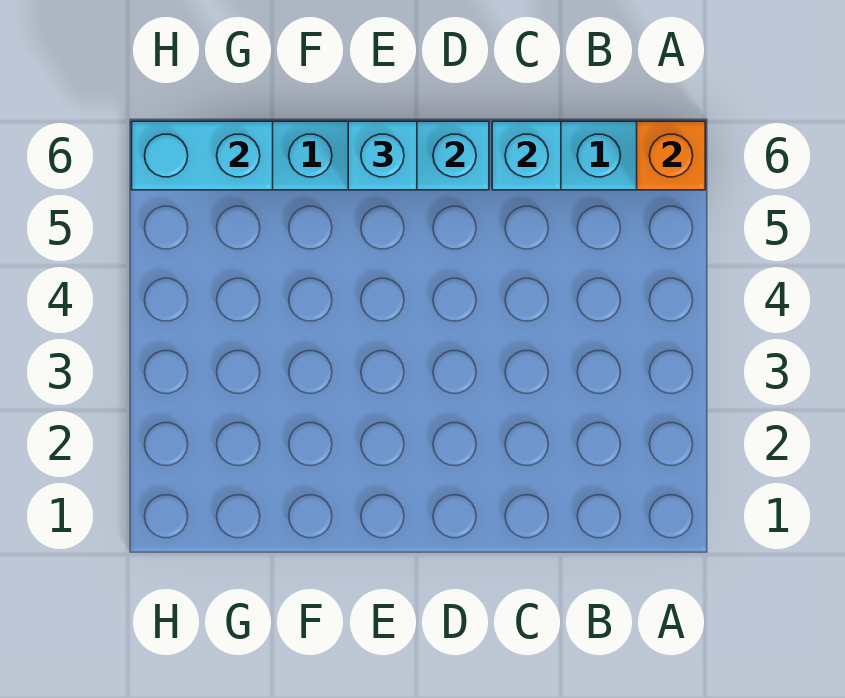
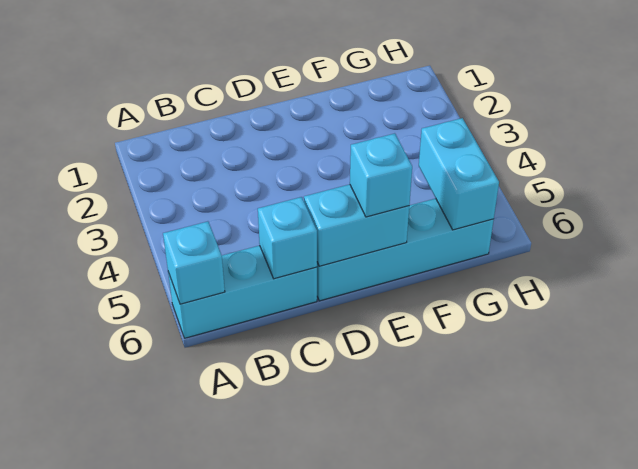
orange 1x1 brick [637,121,705,190] -> cyan 1x1 brick [163,221,225,304]
cyan 1x2 brick [132,121,273,190] -> cyan 1x2 brick turned to [419,118,499,230]

